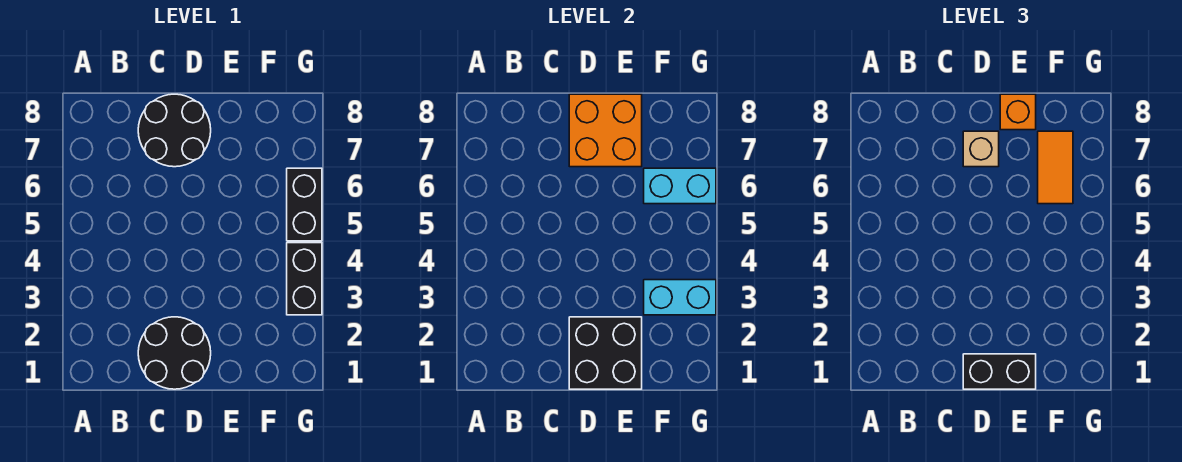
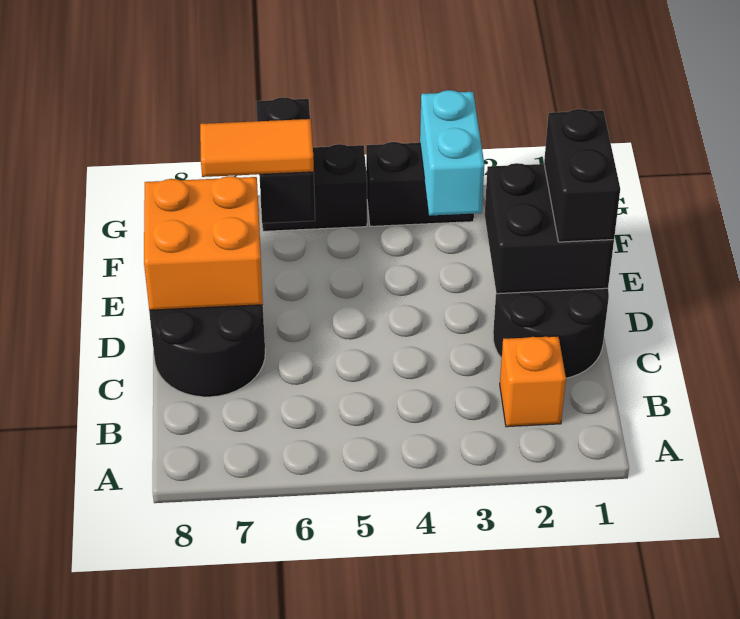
tan 1x1 brick [963,131,999,167] -> none
orange 1x1 brick [1000,94,1036,130] -> orange 1x1 brick moved to [500,336,566,427]
cyan 1x2 brick [644,168,716,204] -> black 1x2 brick [256,97,315,223]

